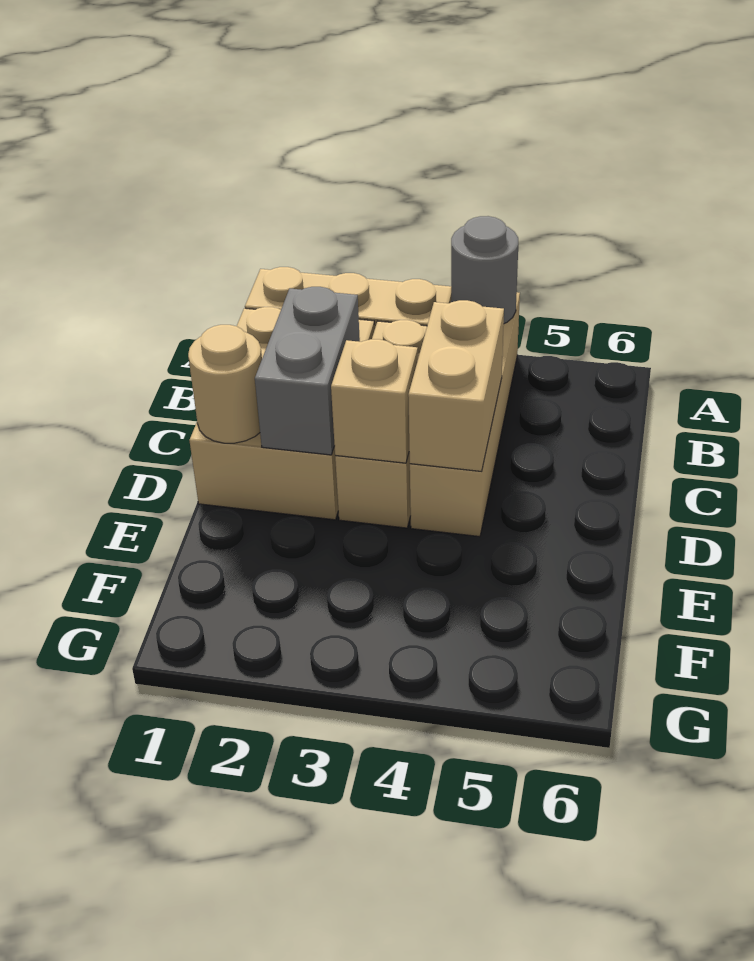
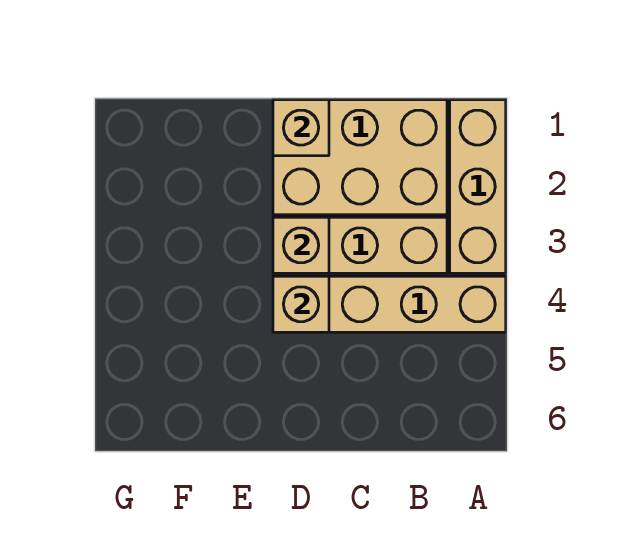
grey 1x1 round brick [451,216,518,324] -> none
grey 1x2 brick [255,287,360,455] -> none
tan 1x2 brick [408,300,504,471] -> tan 1x1 brick [273,276,329,332]
tan 1x1 round brick [188,325,262,443] -> tan 1x1 brick [273,100,329,156]

